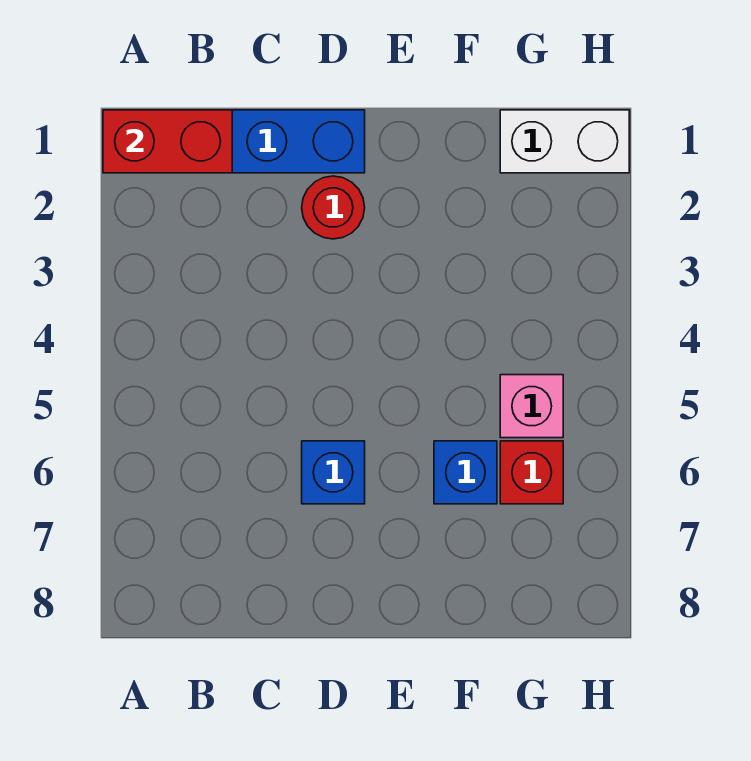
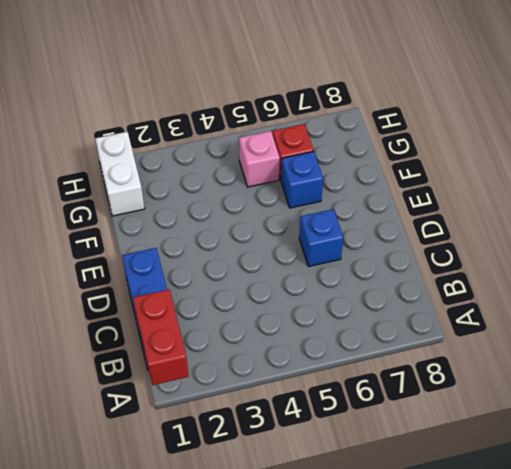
red 1x1 round brick [302,176,365,239] -> none

